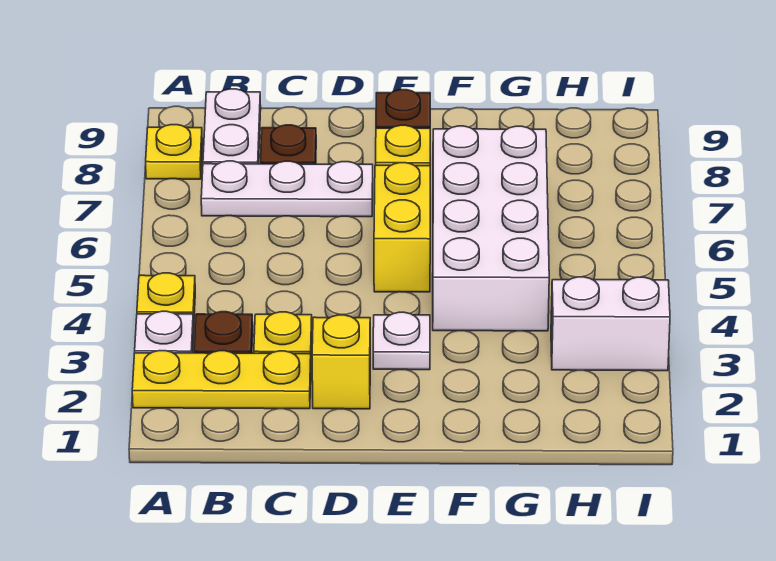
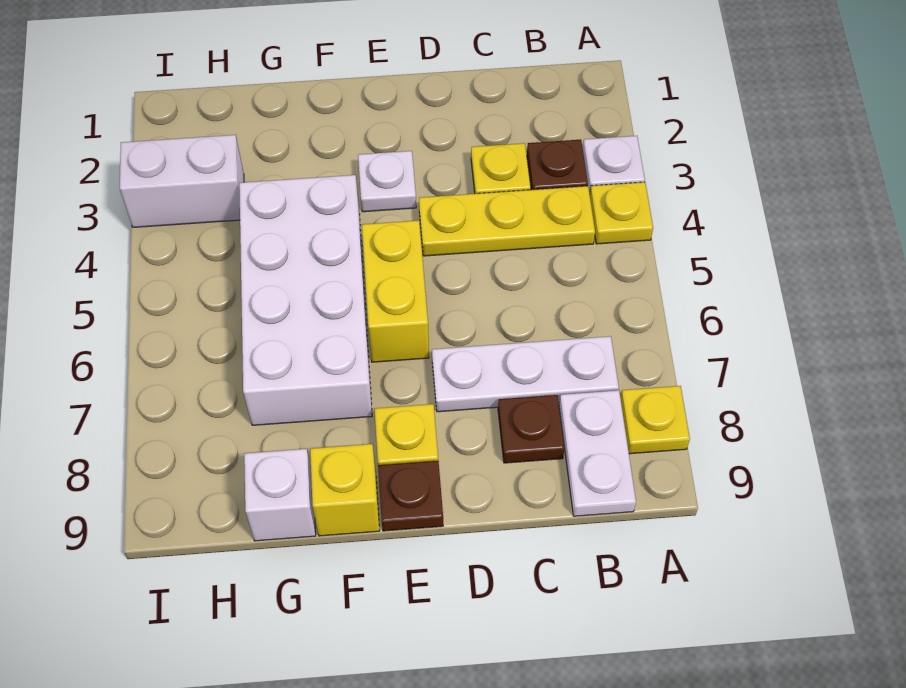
yellow 1x3 plate [132,351,311,409] -> yellow 1x3 plate moved to [419,186,595,256]
yellow 1x1 brick [312,315,370,409] -> yellow 1x1 brick moved to [310,444,380,536]
none -> white 1x1 brick [244,449,316,541]

